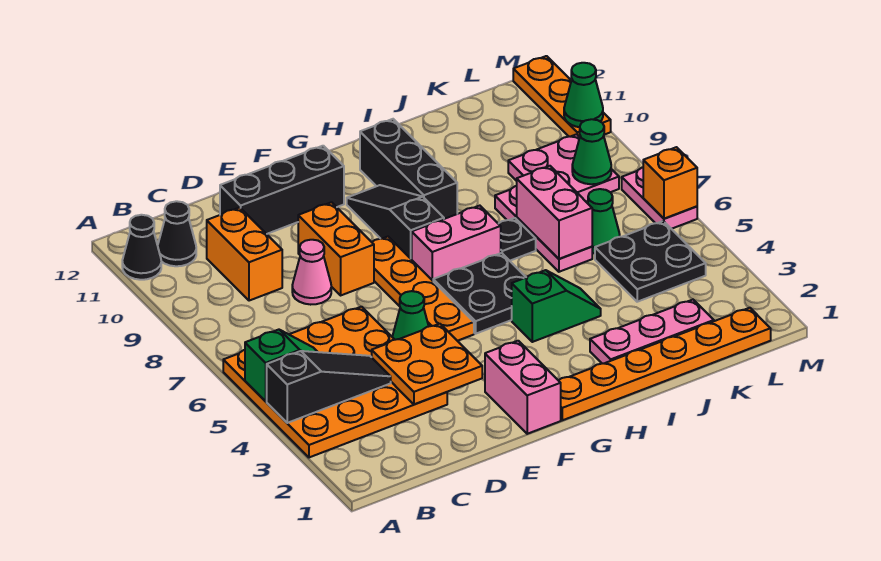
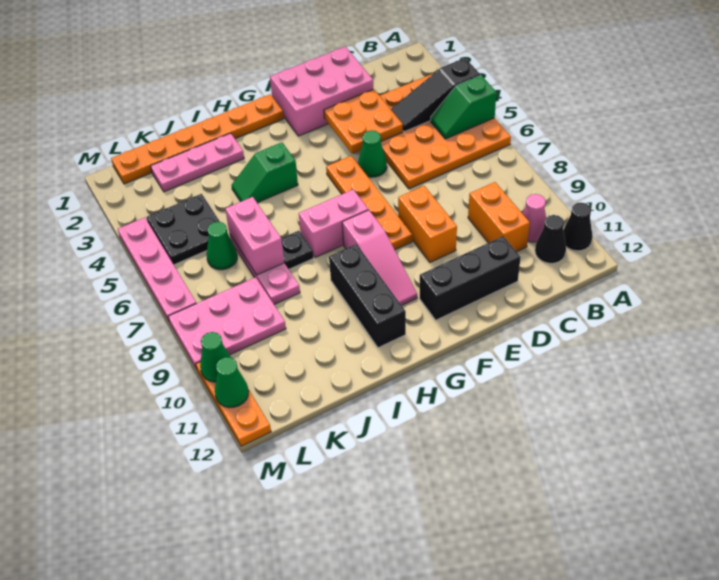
pink 1x1 cone [292,240,331,305] -> pink 1x1 cone moved to [522,194,546,242]
pink 1x2 brick [485,341,561,434] -> pink 2x3 brick [270,47,373,136]
black 2x2 plate [433,253,526,334] -> none
black 1x3 slope [347,185,444,260] -> pink 1x3 slope [342,210,417,305]
pink 2x2 plate [508,134,619,201] -> pink 2x3 plate [168,277,286,369]
green 1x1 cone [572,119,611,184] -> green 1x1 cone moved to [215,357,249,408]
pink 1x2 plate [622,167,697,229] -> pink 1x4 plate [118,217,196,321]
orange 1x1 brick [643,147,697,219] -> none

